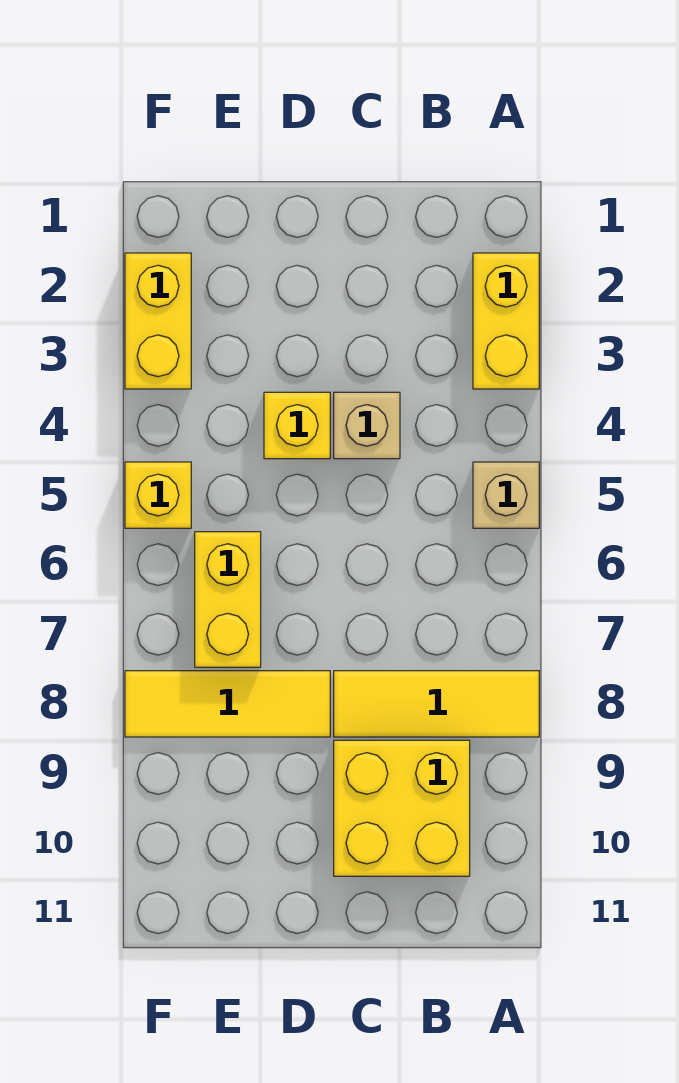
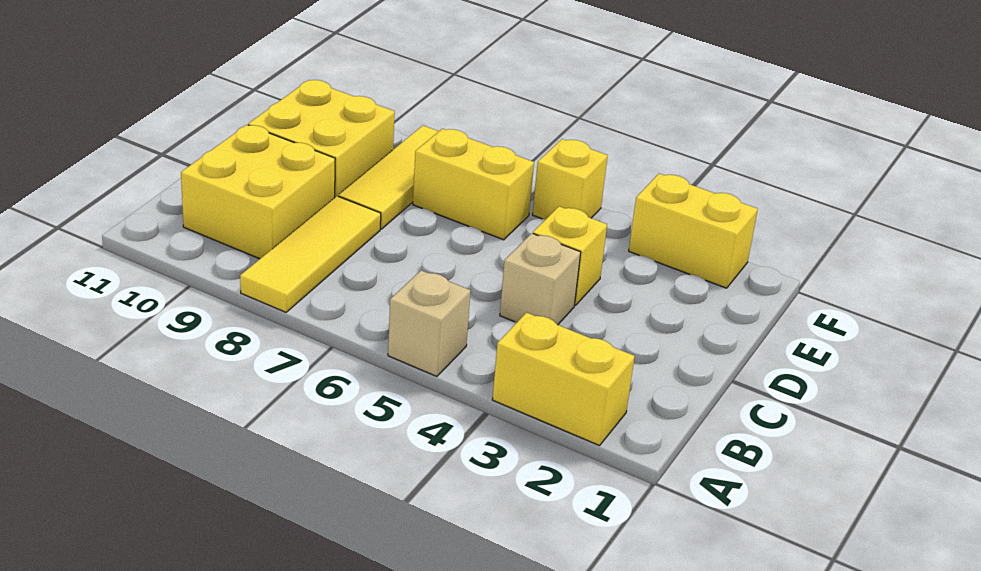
none -> yellow 2x2 brick [248,80,395,197]

